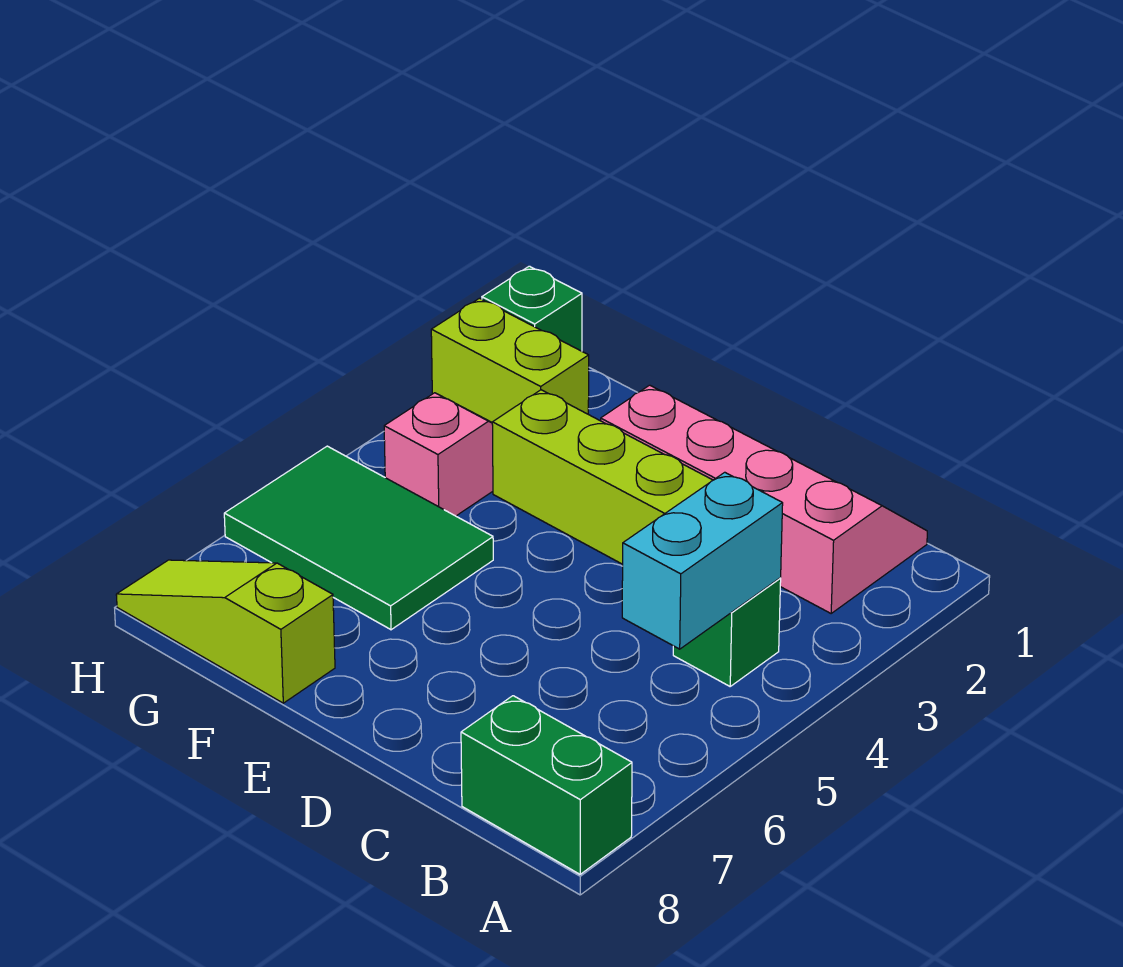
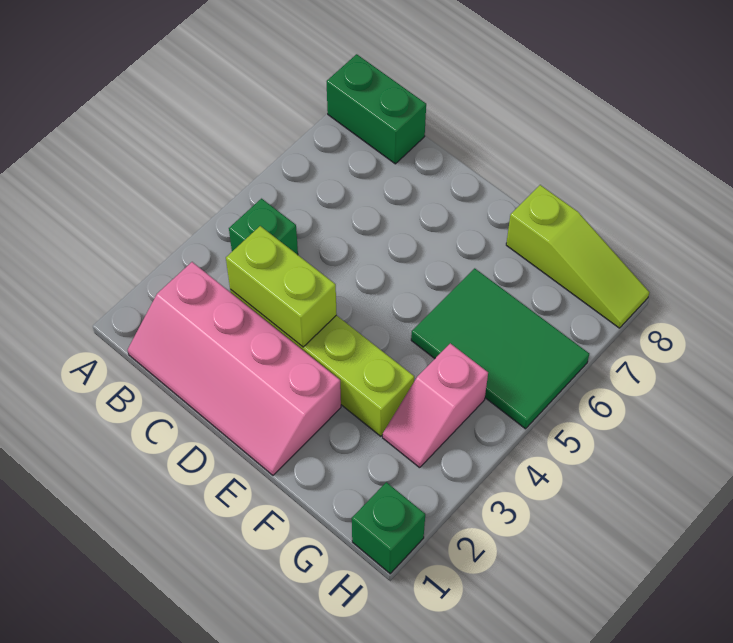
cyan 1x2 brick [622,472,783,649] -> none
lime 1x2 brick [431,298,589,422] -> lime 1x2 brick moved to [226,226,337,347]

